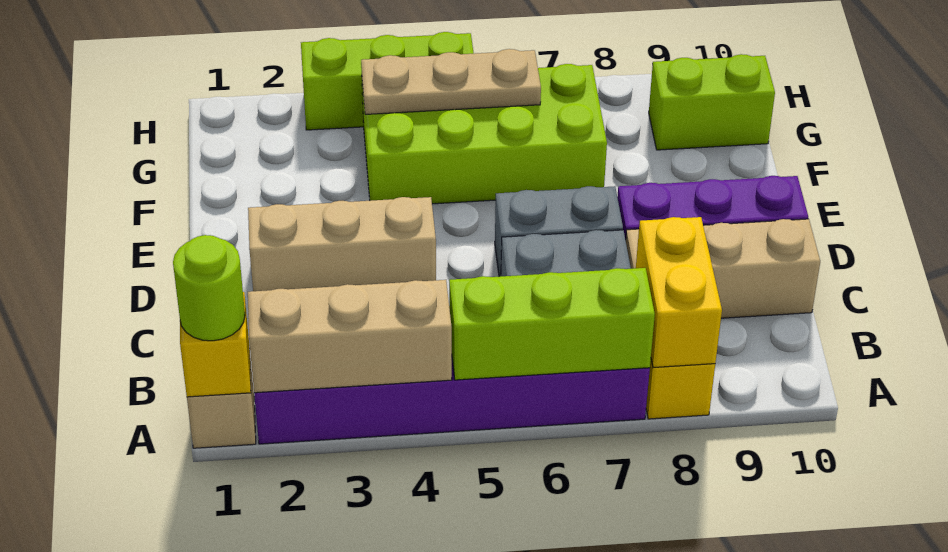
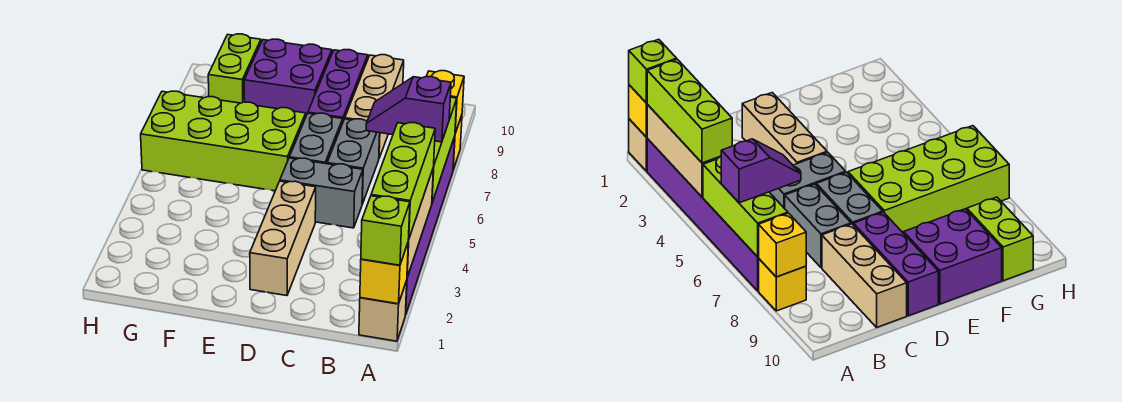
lime 1x1 round brick [173,235,245,341] -> lime 1x1 brick [361,196,410,265]
none -> purple 1x2 slope [366,77,451,142]
yellow 1x2 brick [636,217,722,368] -> yellow 1x1 brick [426,71,464,133]
none -> grey 1x2 brick [280,158,363,228]
none -> purple 2x2 brick [244,39,332,116]
lime 2x4 brick [362,64,607,204] -> lime 2x4 brick turned to [141,91,306,191]
tan 1x3 plate [361,49,541,114] -> none
lime 1x3 brick [301,32,474,130] -> lime 1x3 brick moved to [371,123,435,238]

